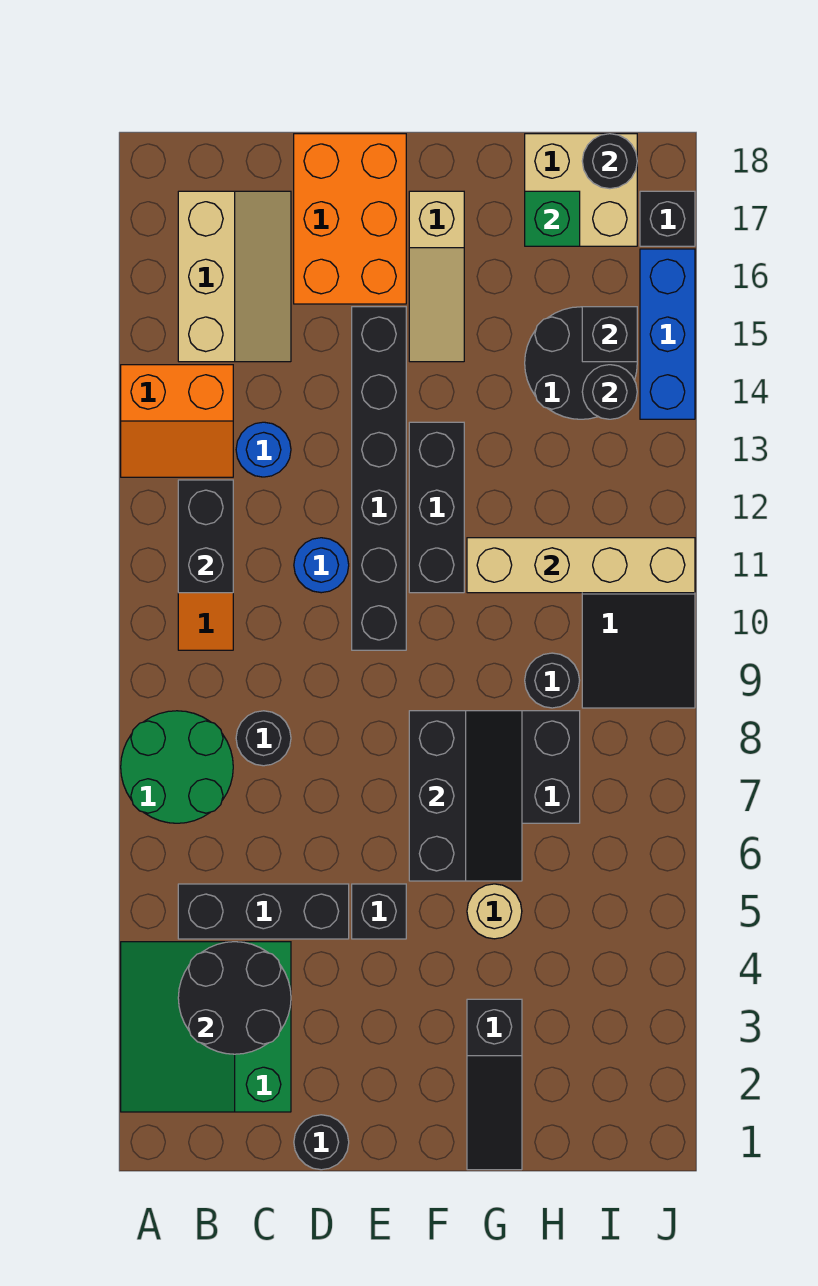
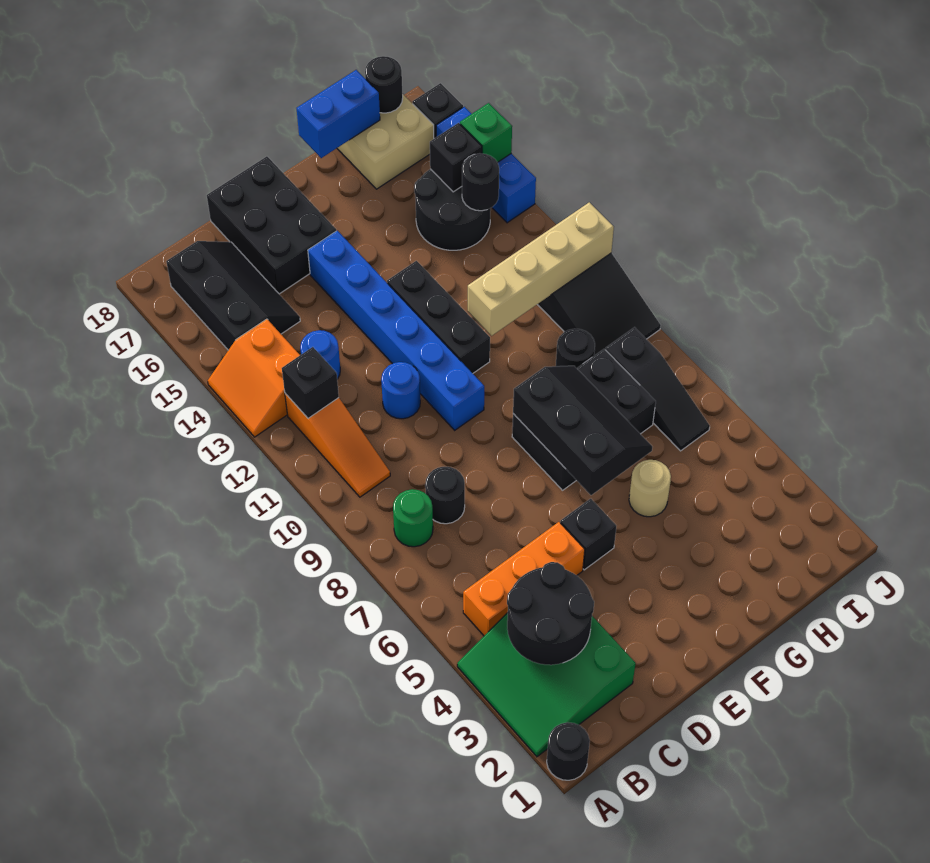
green 2x2 round brick [121,711,233,823] -> green 1x1 round brick [393,489,433,547]
orange 2x2 slope [121,365,233,477] -> orange 2x2 slope turned to [208,319,300,437]
black 1x3 brick [178,884,349,939] -> orange 1x3 brick [463,522,585,636]
black 1x2 brick [178,480,233,593] -> black 1x1 brick [282,347,339,418]
tan 2x3 slope [178,191,291,362] -> black 2x3 slope [166,241,300,350]
black 1x1 round brick [294,1115,349,1170] -> black 1x1 round brick moved to [547,722,590,780]
orange 2x3 brick [294,134,406,304] -> black 2x3 brick [207,156,336,294]
black 1x6 brick [352,307,406,650] -> blue 1x6 brick [308,231,484,430]
tan 1x3 slope [409,191,464,362] -> none
black 1x3 slope [467,999,522,1170] -> black 1x3 slope moved to [605,327,710,451]
none -> blue 1x2 brick [296,70,380,158]
green 1x1 brick [525,191,580,246] -> green 1x1 brick moved to [460,103,512,162]

